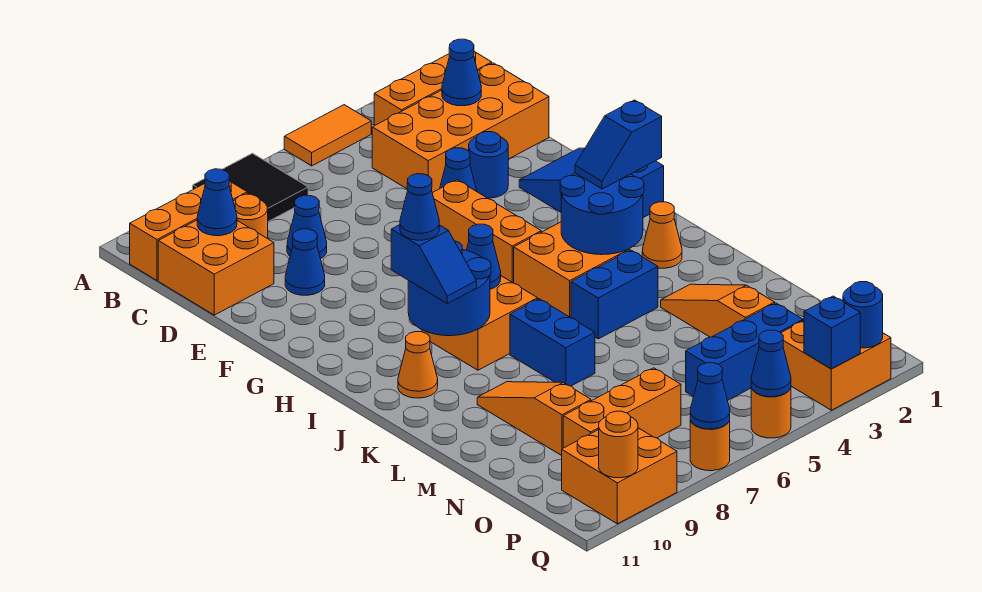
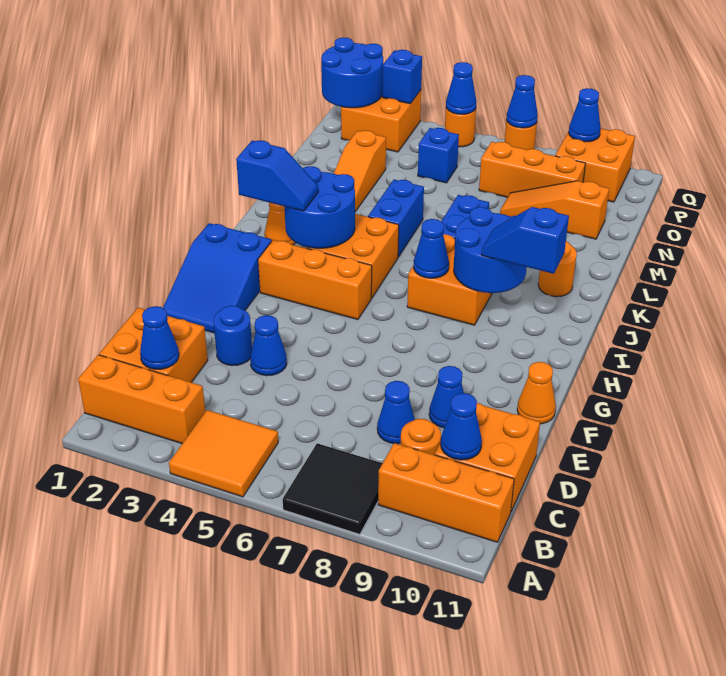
orange 1x2 tile [284,105,371,166] -> orange 2x2 tile [169,410,278,497]
orange 2x4 brick [372,63,549,193] -> orange 2x2 brick [99,308,208,382]
orange 1x3 brick [432,180,541,283] -> orange 1x3 brick turned to [258,240,372,320]
blue 1x2 slope [391,225,477,304] -> blue 1x2 slope turned to [481,207,569,274]
blue 1x1 cone [400,174,439,240] -> blue 1x1 cone moved to [569,88,601,142]
orange 1x1 cone [398,332,438,398] -> orange 1x1 cone moved to [517,362,556,424]
blue 1x2 brick [571,250,658,339] -> blue 1x2 brick turned to [368,180,424,257]
orange 1x3 slope [477,382,591,456] -> orange 1x3 slope turned to [500,181,609,239]
blue 1x3 brick [686,303,803,400] -> blue 1x1 brick [418,128,459,183]
blue 1x1 round brick [843,282,883,348] -> blue 2x2 round brick [321,38,383,108]
orange 1x1 round brick [599,411,638,478] -> orange 1x1 round brick moved to [538,241,577,297]

